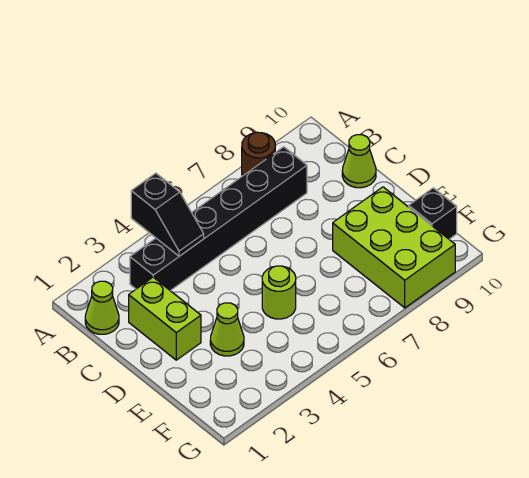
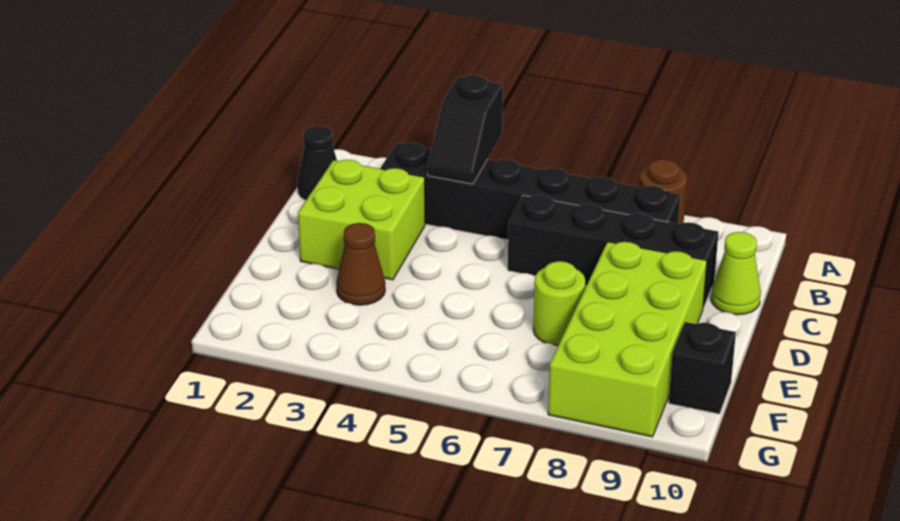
lime 1x1 cone [85,281,119,334] -> black 1x1 cone [297,126,337,200]
lime 1x2 brick [129,277,201,360] -> lime 2x2 brick [298,160,425,280]
none -> black 1x4 brick [508,195,719,308]
lime 1x1 cone [210,303,244,356] -> brown 1x1 cone [336,223,385,305]
lime 1x1 round brick [262,266,296,319] -> lime 1x1 round brick moved to [533,261,585,345]
lime 2x3 brick [333,187,455,308] -> lime 2x4 brick [548,242,707,437]

